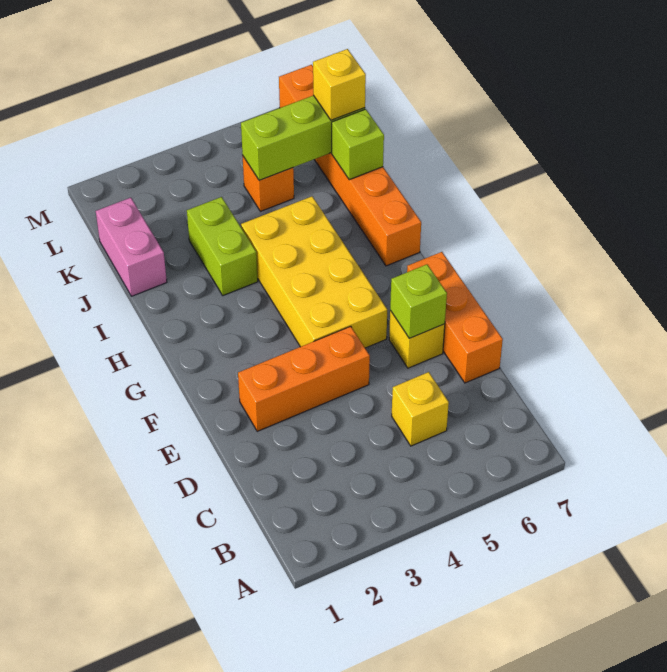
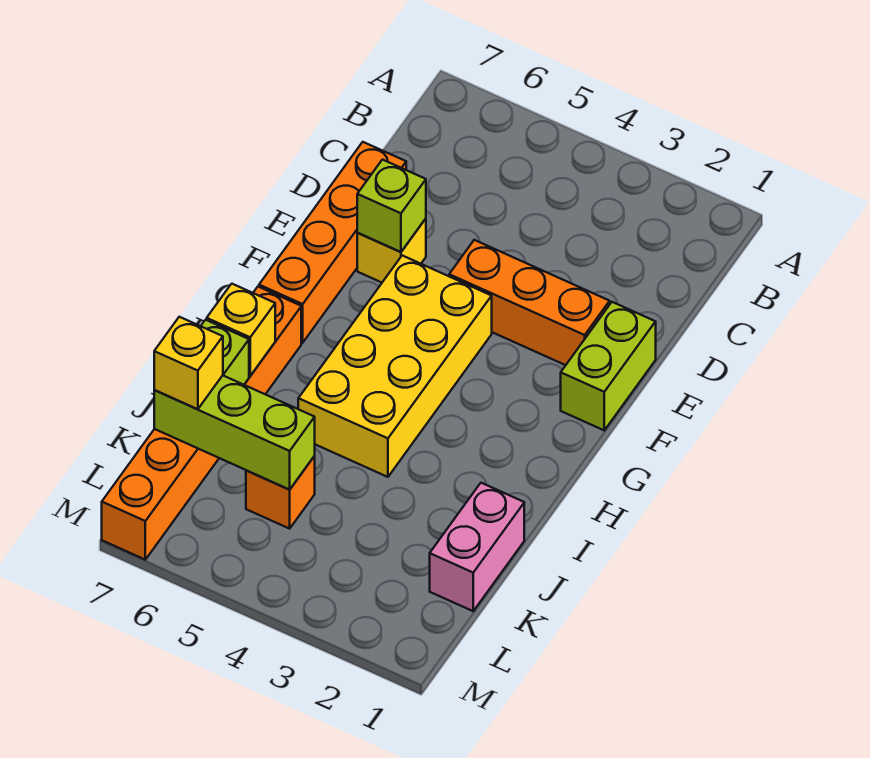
yellow 1x1 brick [392,372,449,446] -> yellow 1x1 brick moved to [207,284,275,376]
orange 1x3 brick [407,252,503,383] -> orange 1x4 brick [259,142,406,343]
lime 1x2 brick [187,197,258,296] -> lime 1x2 brick moved to [561,302,656,430]

